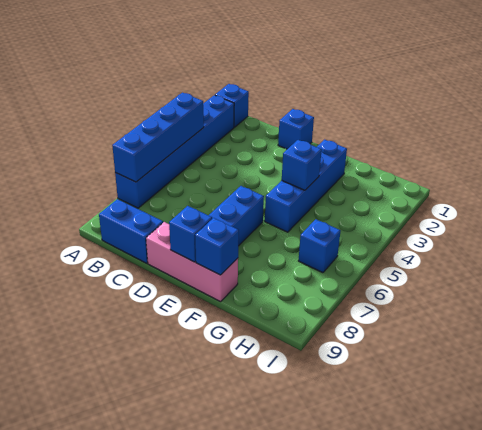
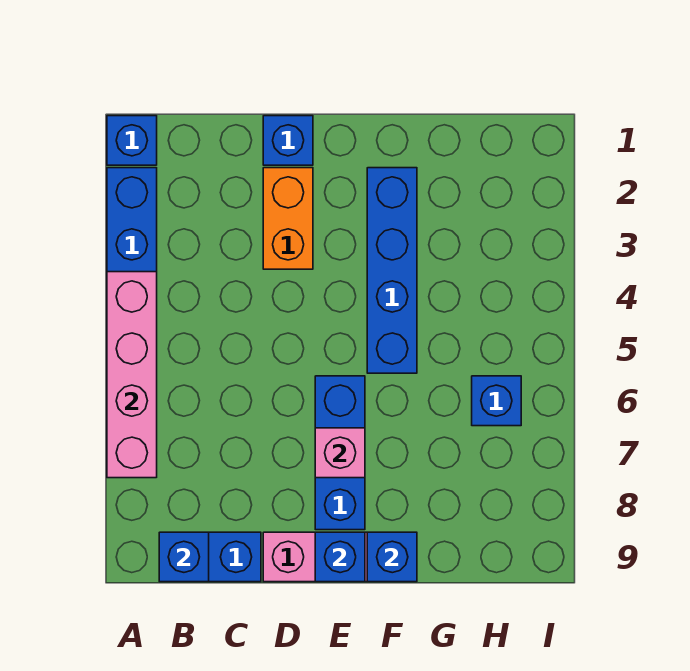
blue 1x4 brick [112,93,204,182] -> pink 1x4 brick [107,272,157,478]
none -> orange 1x2 brick [263,168,313,269]
none -> pink 1x1 brick [315,428,365,478]
blue 1x1 brick [282,140,322,190] -> blue 1x1 brick moved to [159,532,209,582]

